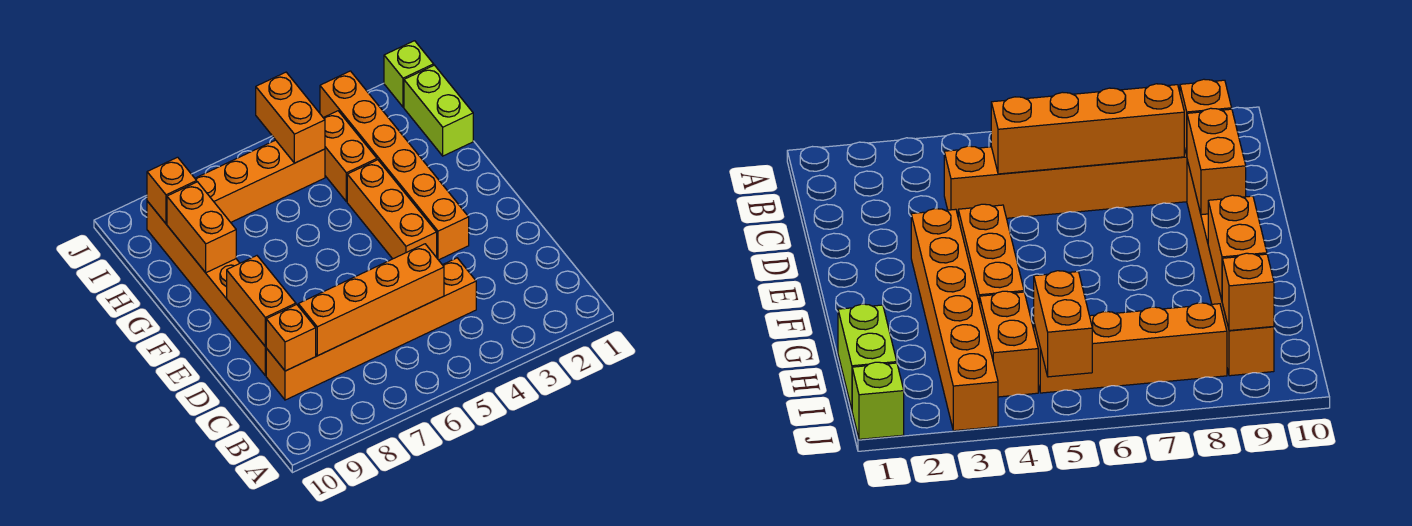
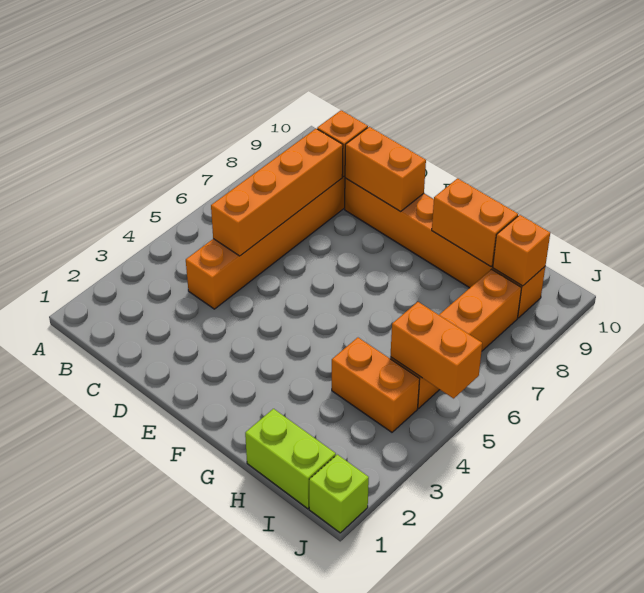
orange 1x6 brick [320,71,469,260] -> none
orange 1x3 brick [347,160,437,259] -> none

